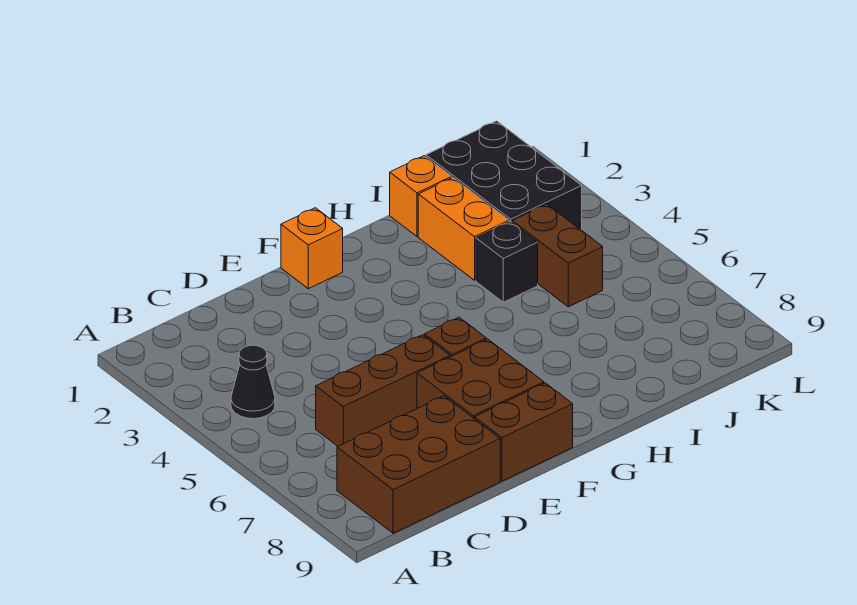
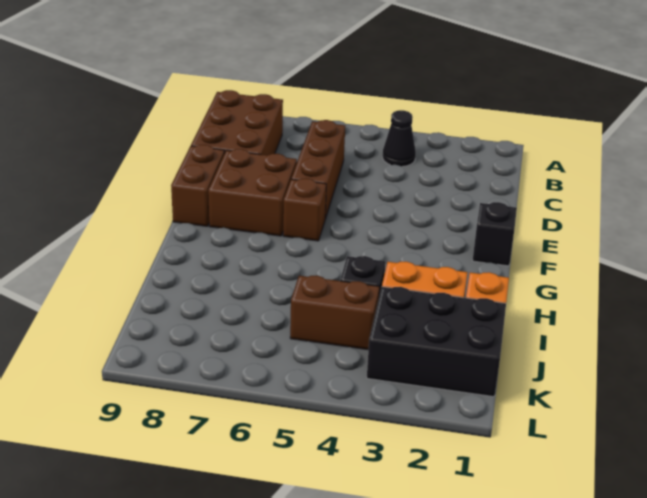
orange 1x1 brick [281,208,343,289] -> black 1x1 brick [473,202,517,266]

